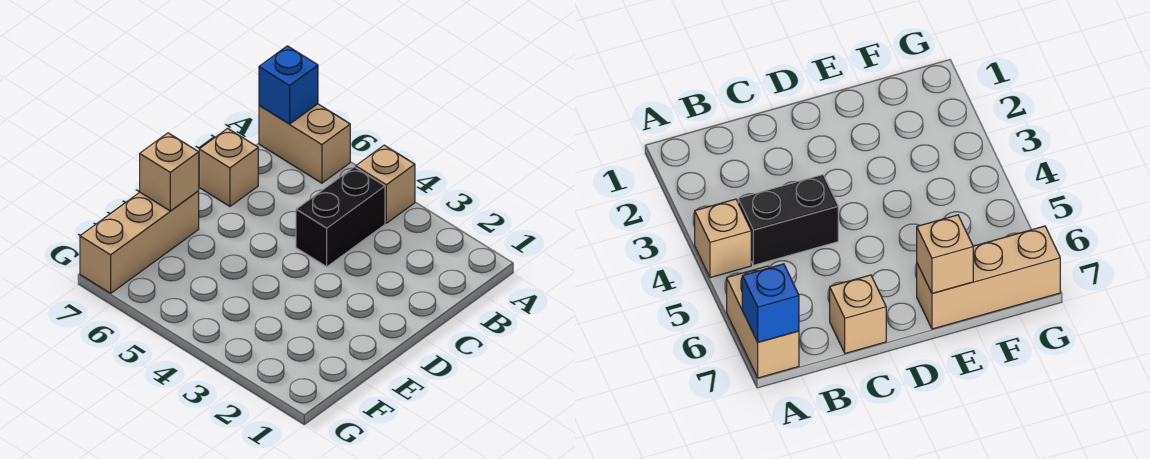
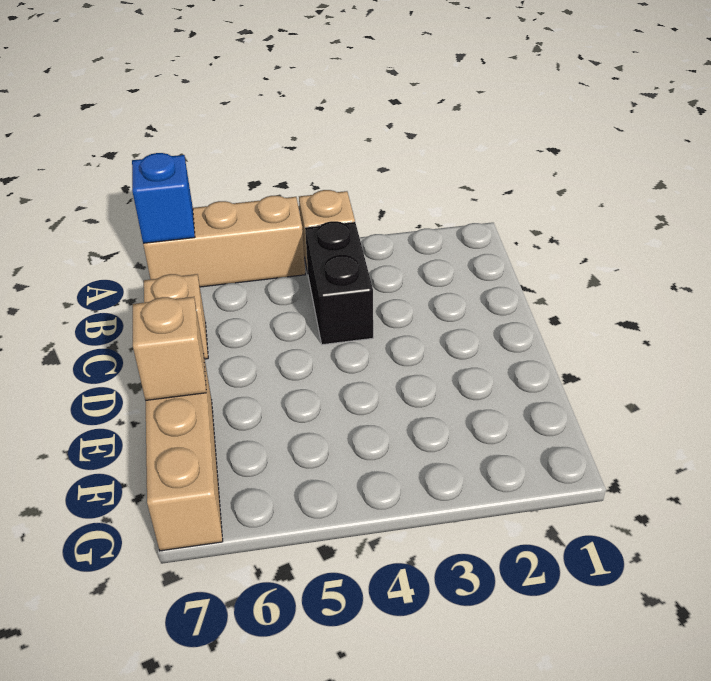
tan 1x2 brick [259,104,350,183] -> tan 1x3 brick [143,196,305,287]

